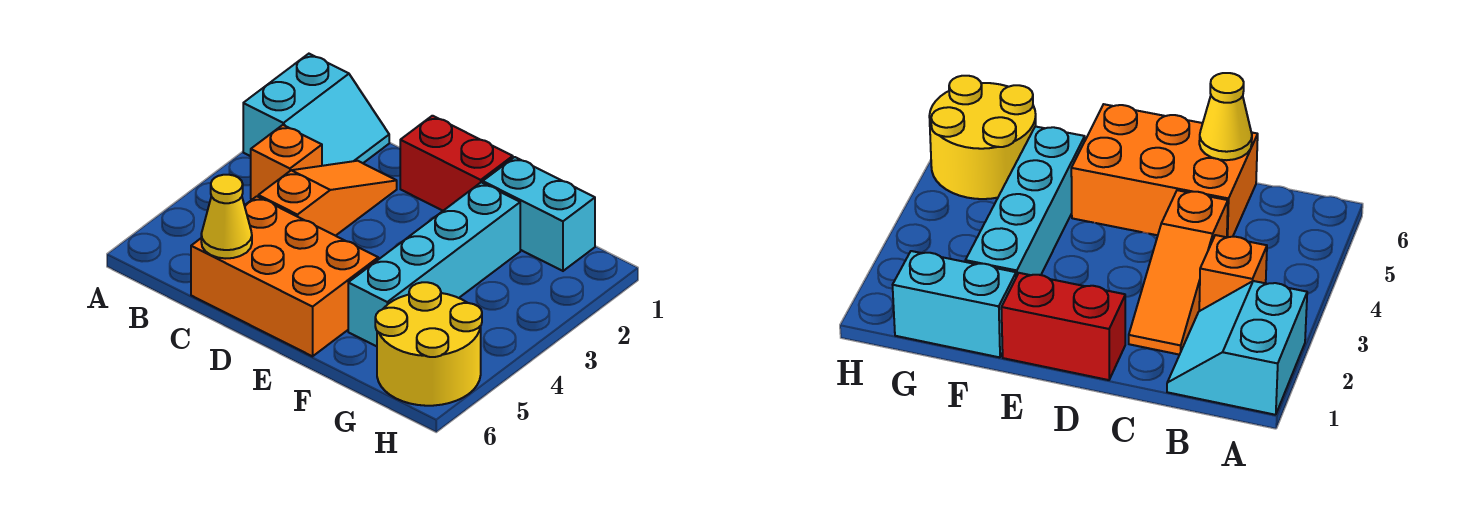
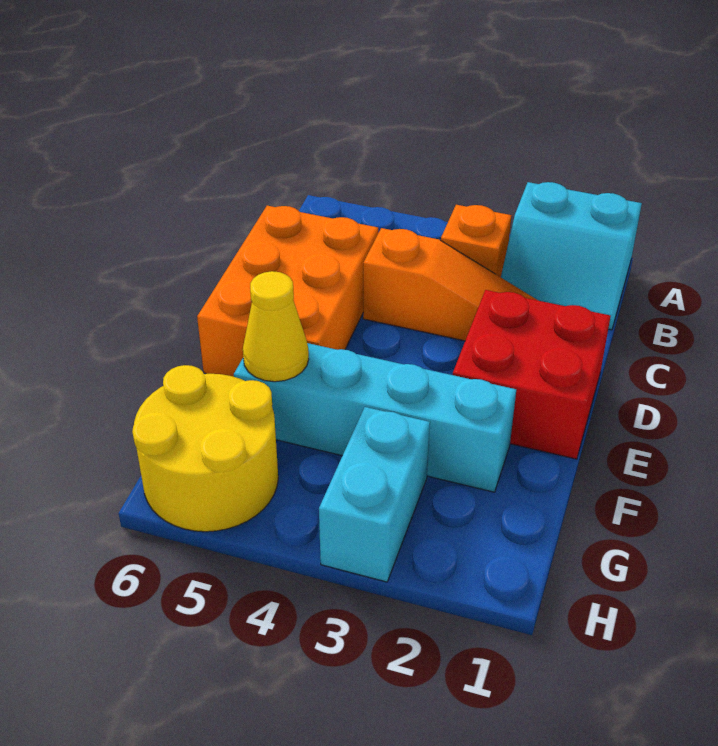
yellow 1x1 cone [201,175,252,259] -> yellow 1x1 cone moved to [243,271,309,382]
red 1x2 brick [400,116,513,211] -> red 2x2 brick [453,290,611,459]
cyan 1x2 brick [483,157,595,271] -> cyan 1x2 brick moved to [319,407,430,582]

